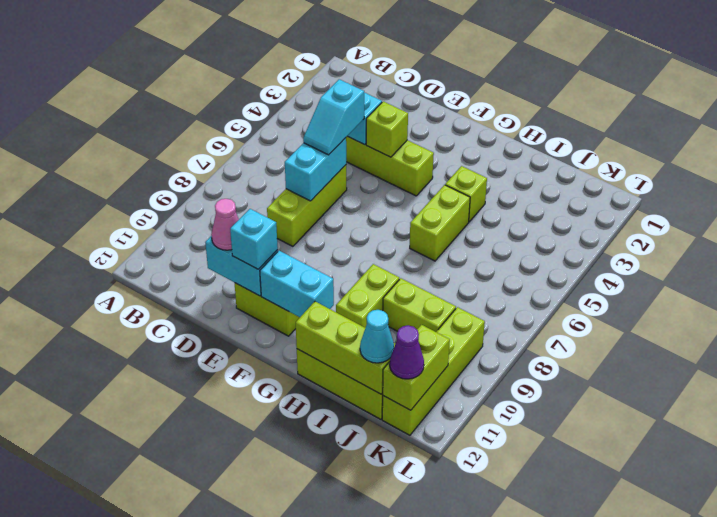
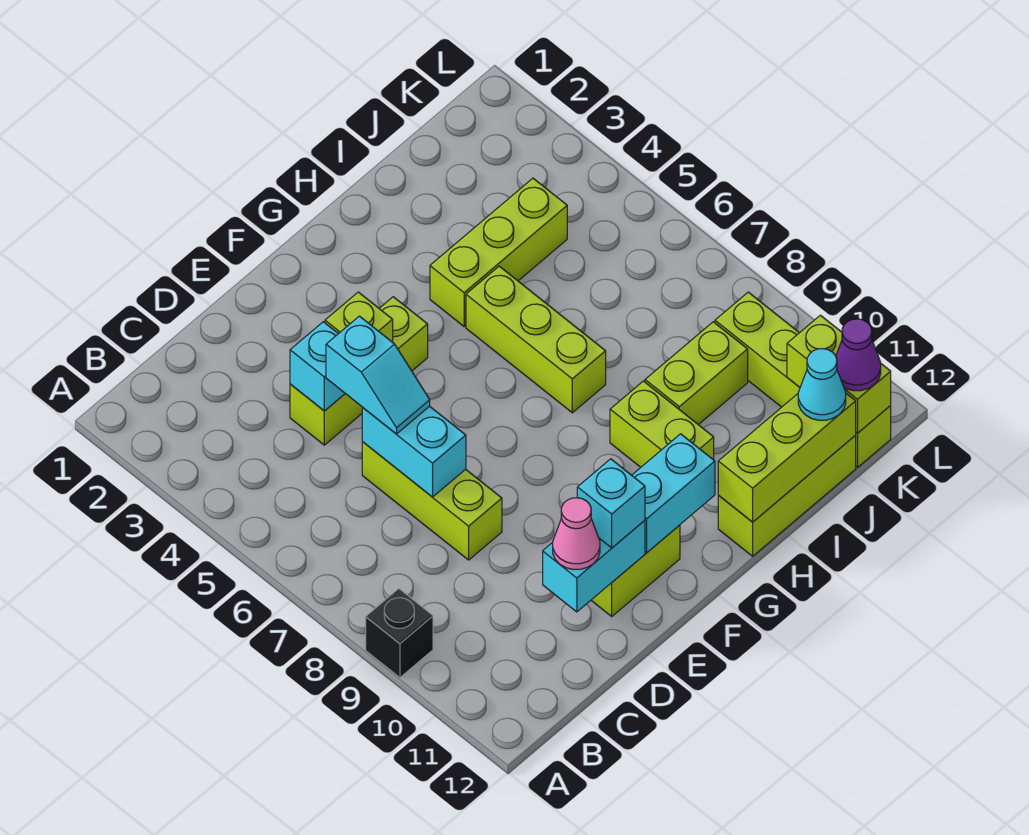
none -> black 1x1 brick [366,589,433,678]
lime 1x1 brick [445,166,487,222] -> lime 1x3 brick [430,178,567,326]
lime 1x2 brick [410,185,470,261] -> lime 1x3 brick [466,266,606,413]

